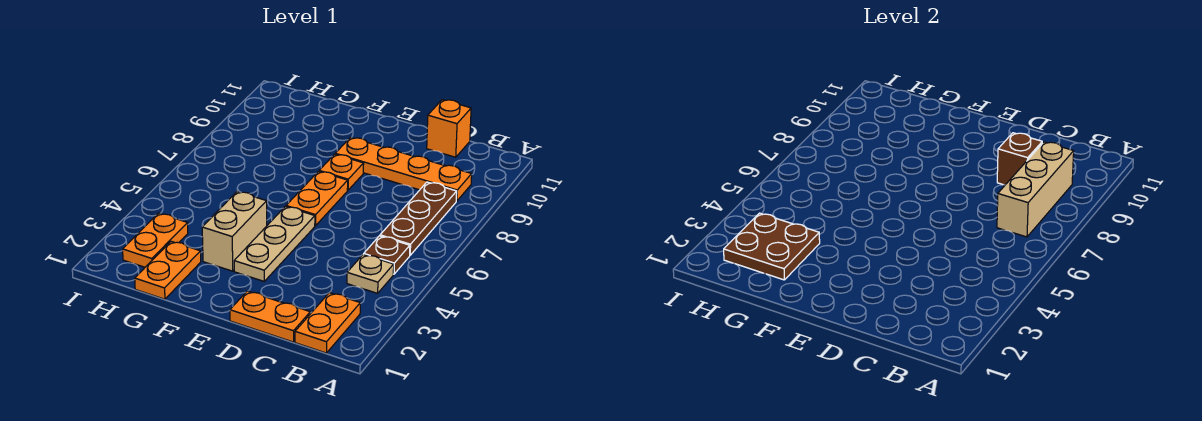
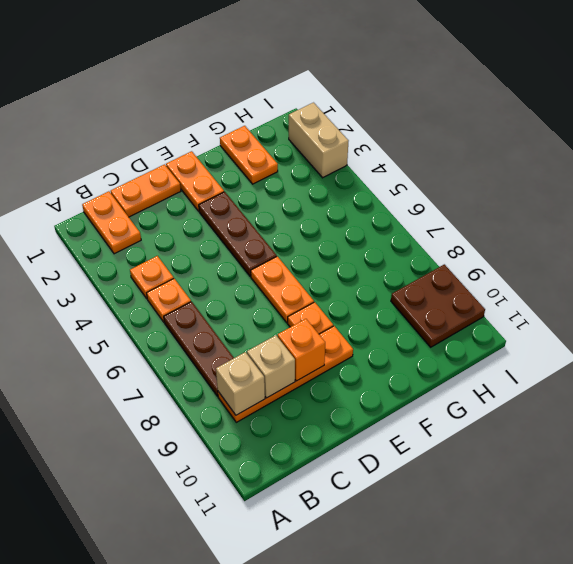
tan 1x1 plate [347,254,394,293] -> orange 1x1 plate [130,256,174,299]
brown 1x1 plate [364,236,410,274] -> orange 1x1 plate [147,279,191,322]
tan 1x3 brick [997,142,1074,237] -> tan 1x1 brick [216,352,265,415]
brown 1x1 brick [997,133,1042,185] -> tan 1x1 brick [247,335,295,398]
orange 1x1 brick [427,100,471,157] -> orange 1x1 brick moved to [278,319,325,381]
tan 1x3 plate [234,206,315,281] -> brown 1x3 plate [199,192,277,277]
tan 1x2 brick [202,192,267,271] -> tan 1x2 brick moved to [289,103,348,178]
brown 2x2 plate [724,213,820,280] -> brown 2x2 plate moved to [391,264,485,347]
orange 1x2 plate [123,213,188,267] -> orange 1x2 plate moved to [166,151,224,211]

